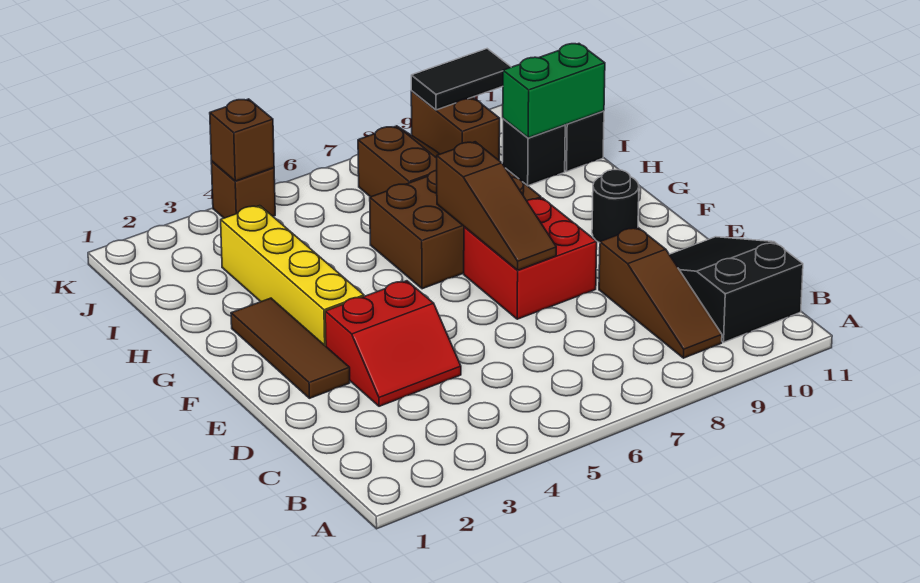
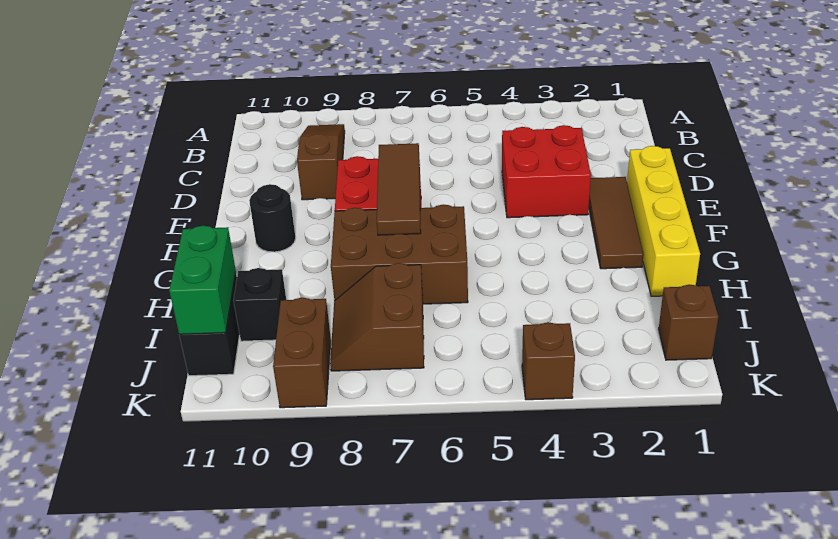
black 2x3 slope [669,237,803,342] -> none
red 2x2 slope [325,281,461,406] -> red 2x2 brick [502,125,591,218]
brown 1x3 slope [437,142,556,270] -> brown 1x3 tile [377,143,421,235]
yellow 1x4 brick [221,206,364,346] -> yellow 1x4 brick moved to [627,146,700,296]
green 1x2 brick [503,44,605,138] -> green 1x2 brick turned to [169,226,236,335]
brown 1x1 brick [210,99,274,181] -> brown 1x1 brick moved to [659,285,718,360]
black 1x2 tile [411,49,511,110] -> none

